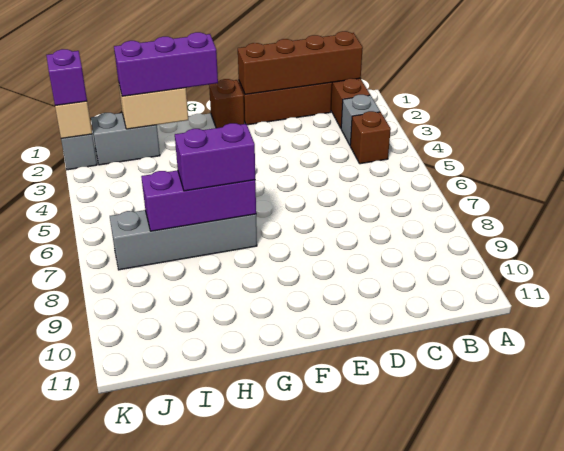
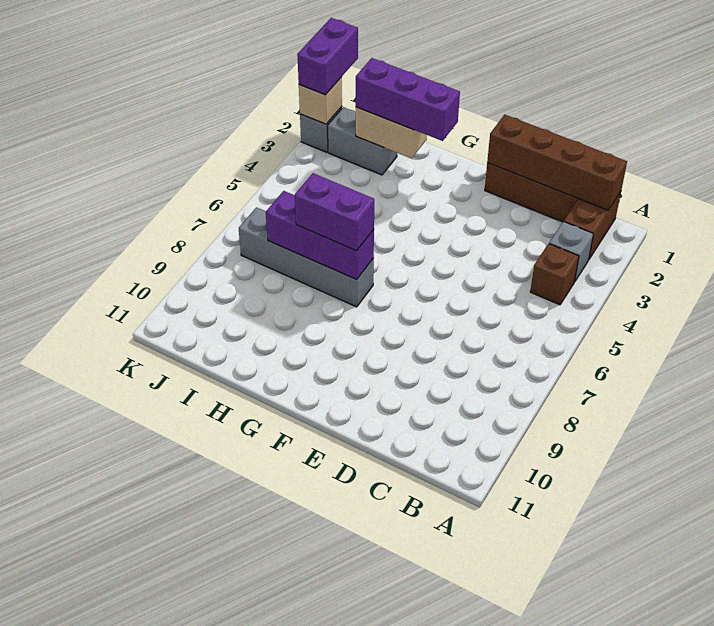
brown 1x1 brick [209,79,244,128] -> none
purple 1x1 brick [47,49,87,106] -> purple 1x2 brick [297,18,358,95]

